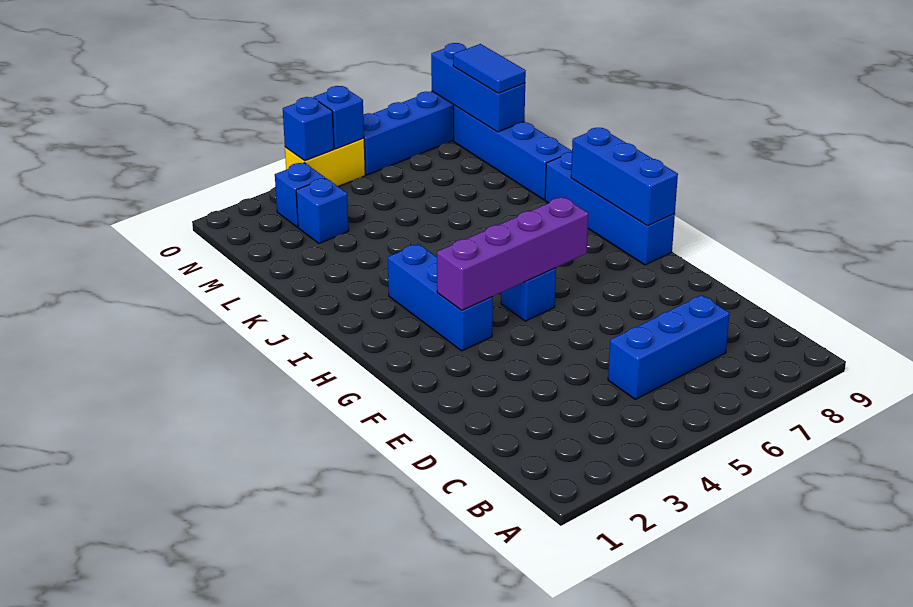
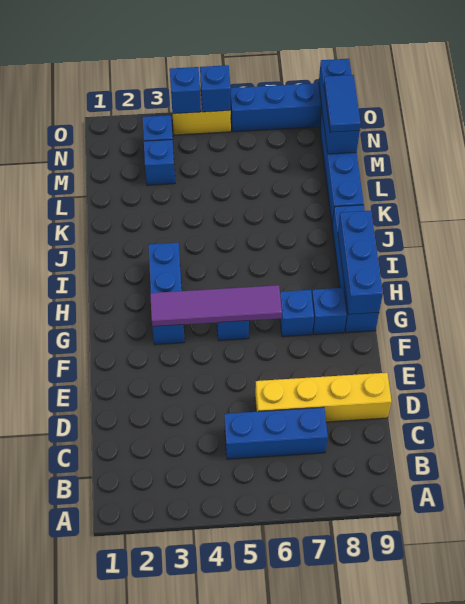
none -> yellow 1x4 brick [255,373,392,422]
purple 1x4 brick [437,197,589,310] -> purple 1x4 tile [150,285,282,326]
none -> blue 1x1 brick [280,290,314,337]
none -> blue 1x1 brick [312,288,347,335]

